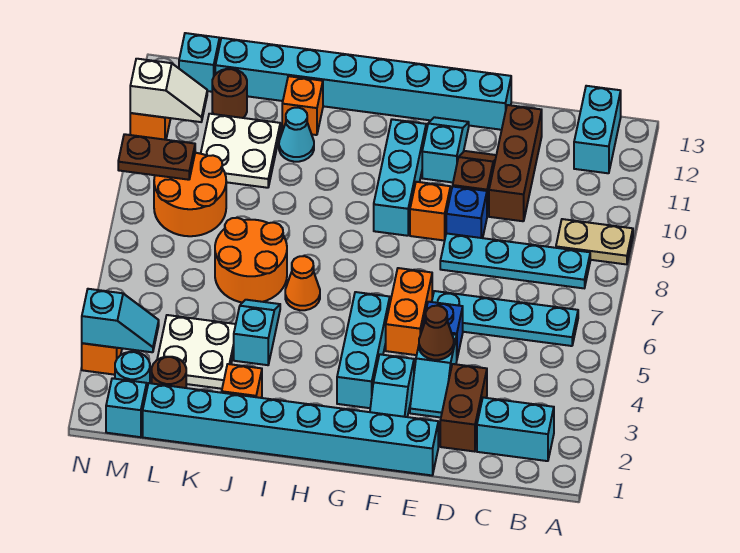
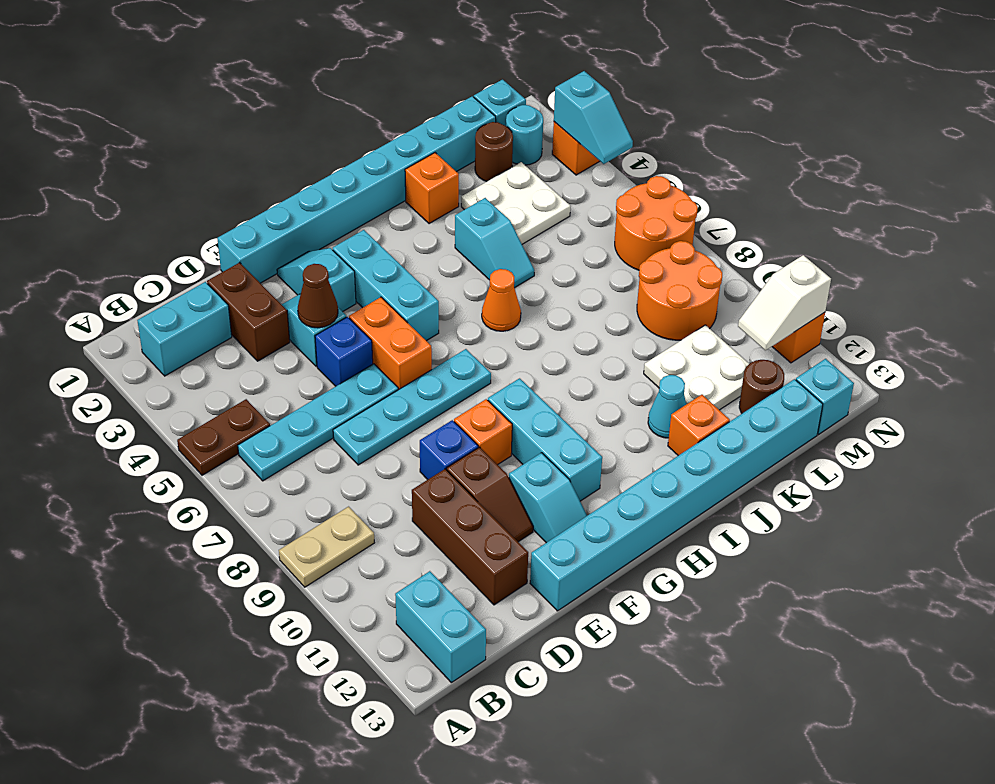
cyan 1x4 plate [440,233,590,288] -> cyan 1x4 plate moved to [333,349,491,465]
orange 2x2 round brick [215,218,287,303] -> orange 2x2 round brick moved to [615,176,698,270]
cyan 1x2 slope [82,289,159,352] -> cyan 1x2 slope turned to [554,71,633,164]
brown 1x2 plate [118,134,195,180] -> brown 1x2 plate moved to [177,399,270,475]

